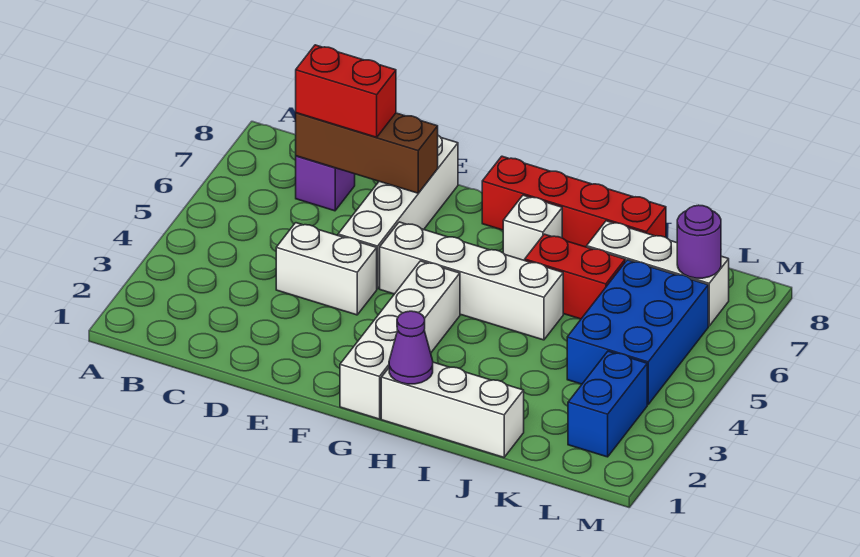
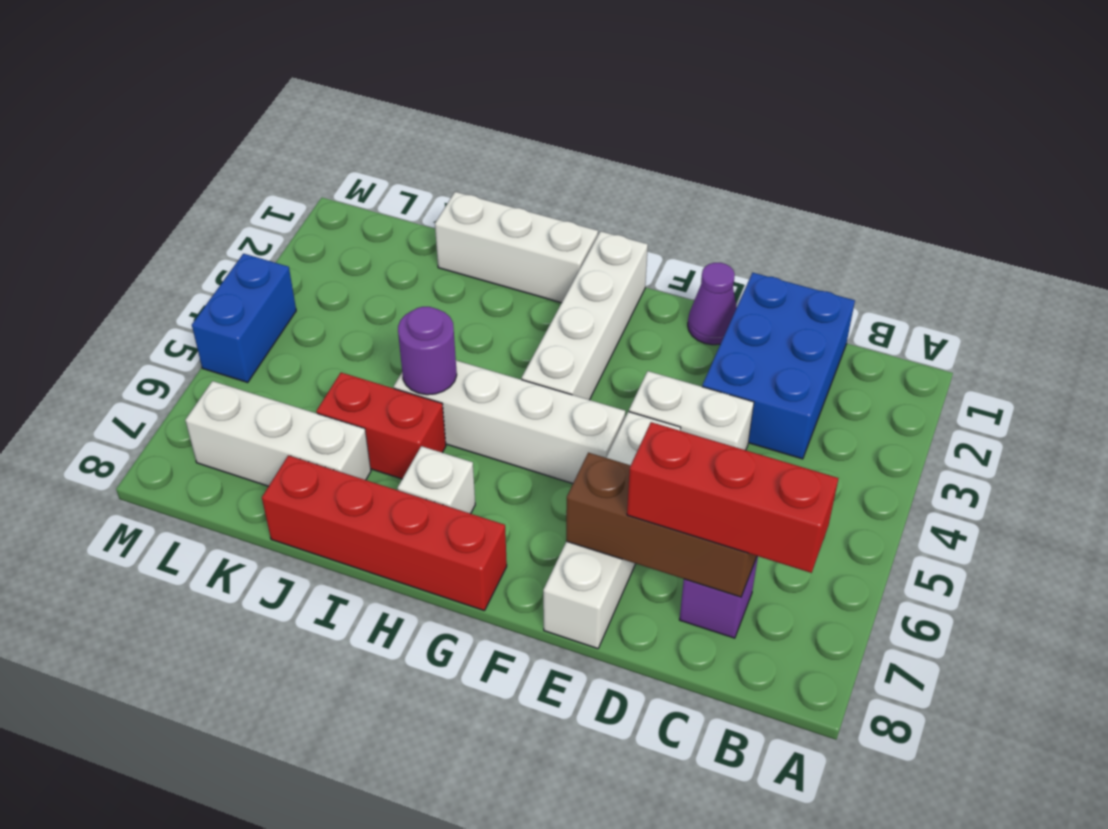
red 1x2 brick [296,45,396,137] -> red 1x3 brick [627,422,838,573]
purple 1x1 cone [389,311,433,384] -> purple 1x1 cone moved to [688,263,737,345]
blue 2x3 brick [567,260,708,404] -> blue 2x3 brick moved to [702,273,855,459]
blue 1x2 brick [568,351,647,457] -> blue 1x2 brick moved to [192,254,296,383]
purple 1x1 round brick [677,205,721,278] -> purple 1x1 round brick moved to [398,307,457,395]

